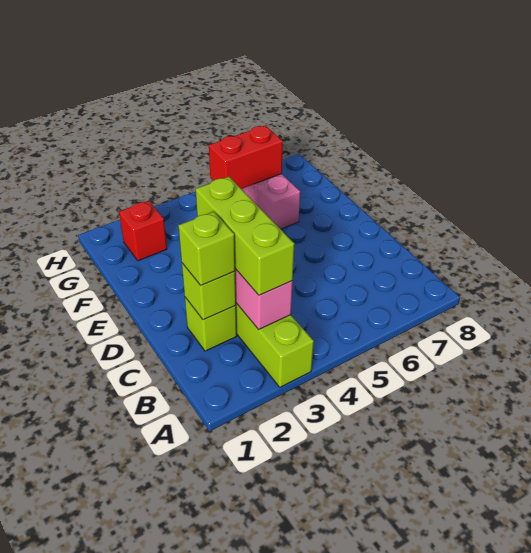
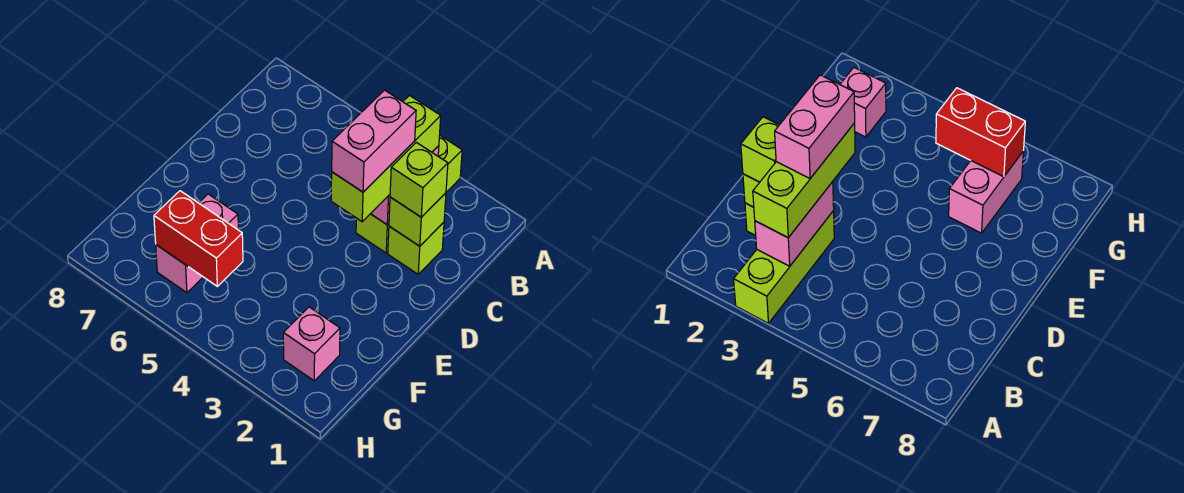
none -> pink 1x2 brick [332,90,416,192]
red 1x1 brick [119,201,167,261] -> pink 1x1 brick [283,307,340,381]

